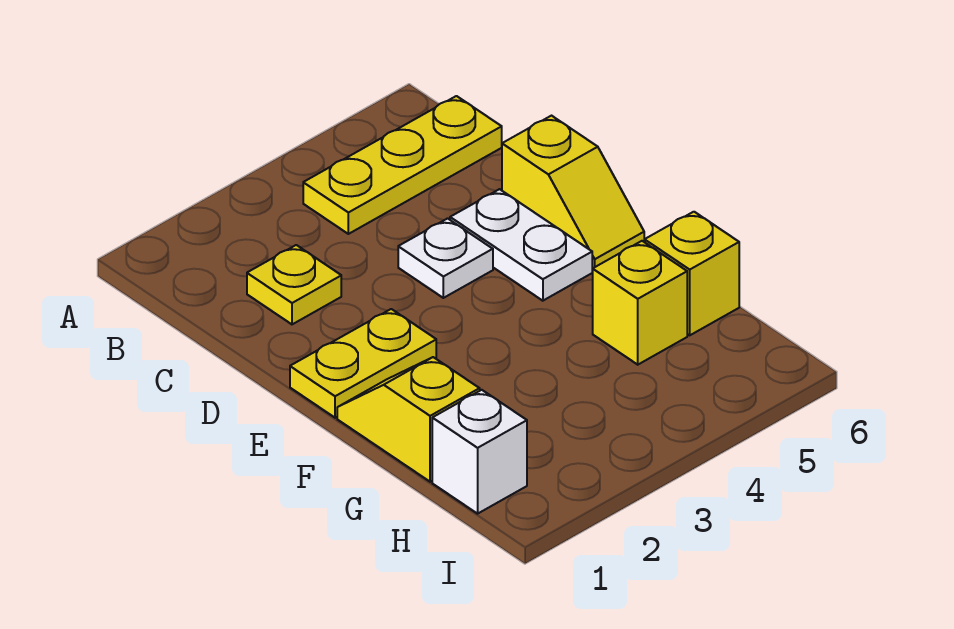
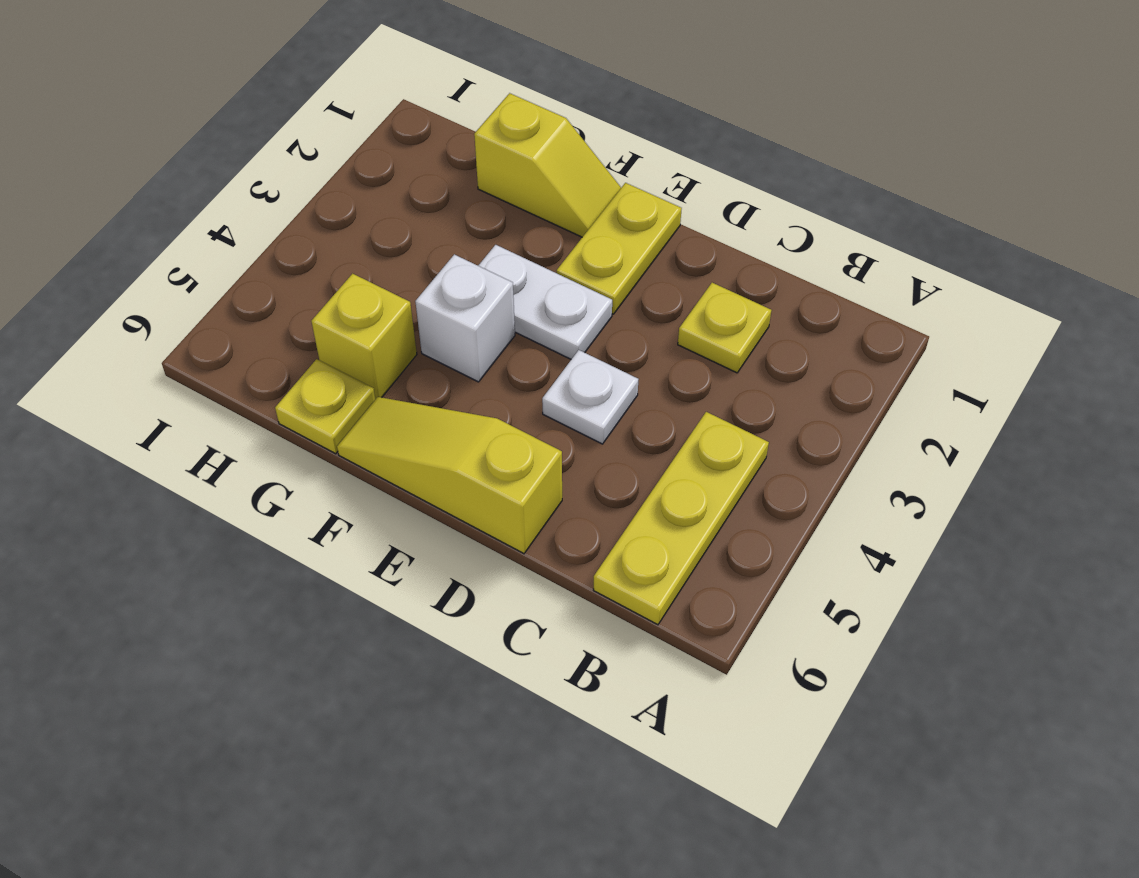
white 1x2 plate [450,189,592,301] -> white 1x2 plate moved to [478,245,612,359]
yellow 1x2 slope [502,116,644,270] -> yellow 1x3 slope [337,397,562,554]
yellow 1x1 brick [645,212,739,335] -> yellow 1x1 plate [275,359,375,454]
white 1x1 brick [432,390,527,514] -> white 1x1 brick moved to [415,254,515,382]

